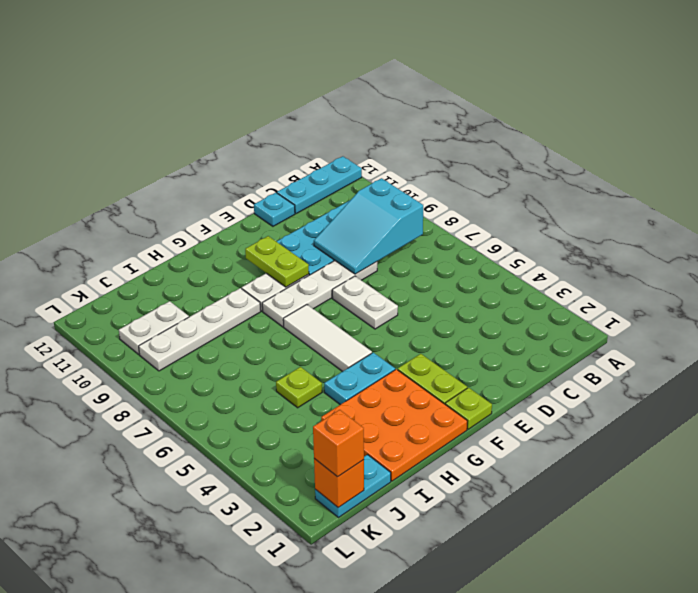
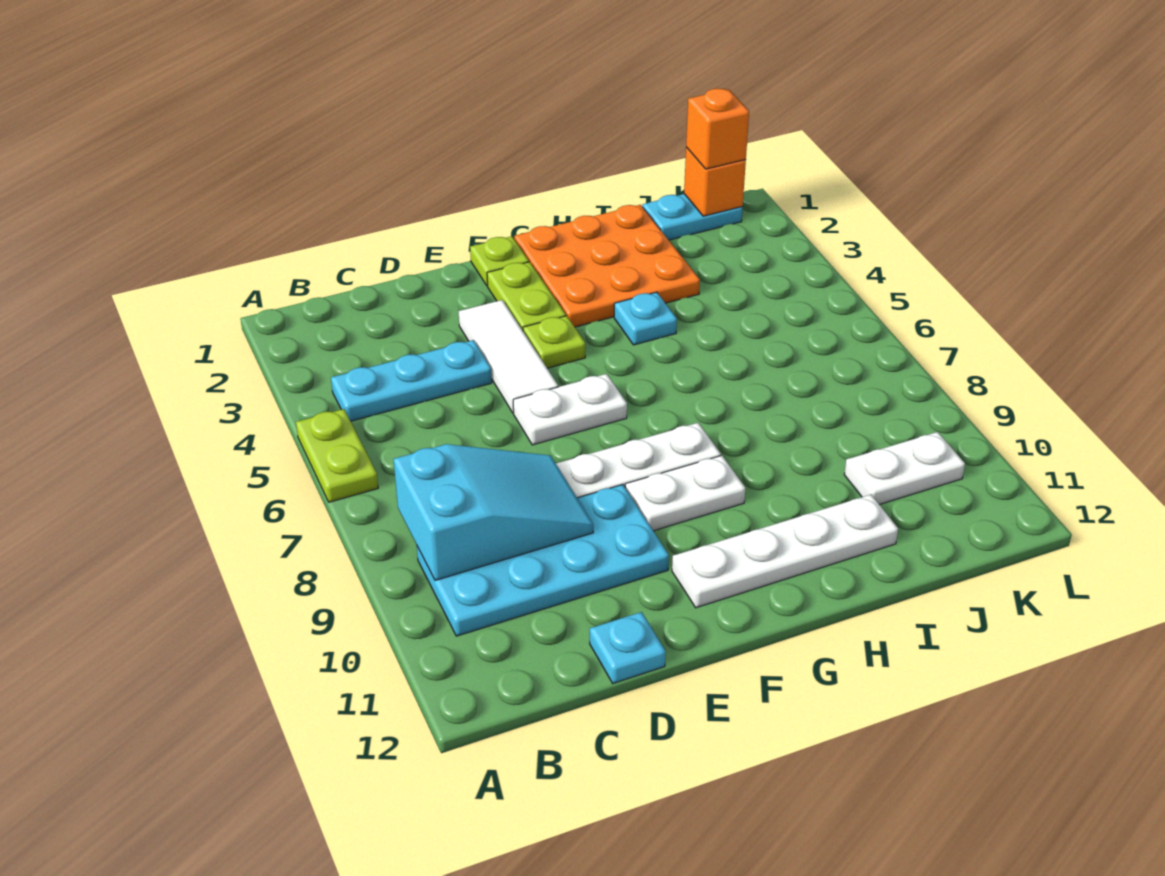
cyan 1x3 plate [277,156,362,214] -> cyan 1x3 plate moved to [331,340,492,421]
white 1x2 plate [332,276,398,329] -> white 1x2 plate turned to [513,374,627,445]
lime 1x2 plate [245,236,309,287] -> lime 1x2 plate moved to [296,409,378,502]
cyan 1x2 plate [324,353,395,405] -> cyan 1x1 plate [614,292,677,345]
white 1x3 tile [283,305,372,371] -> white 1x3 tile moved to [459,300,558,413]
white 1x4 plate [139,288,261,371] -> white 1x4 plate moved to [672,495,898,608]
lime 1x1 plate [276,367,322,408] -> lime 1x1 plate moved to [523,316,585,368]

